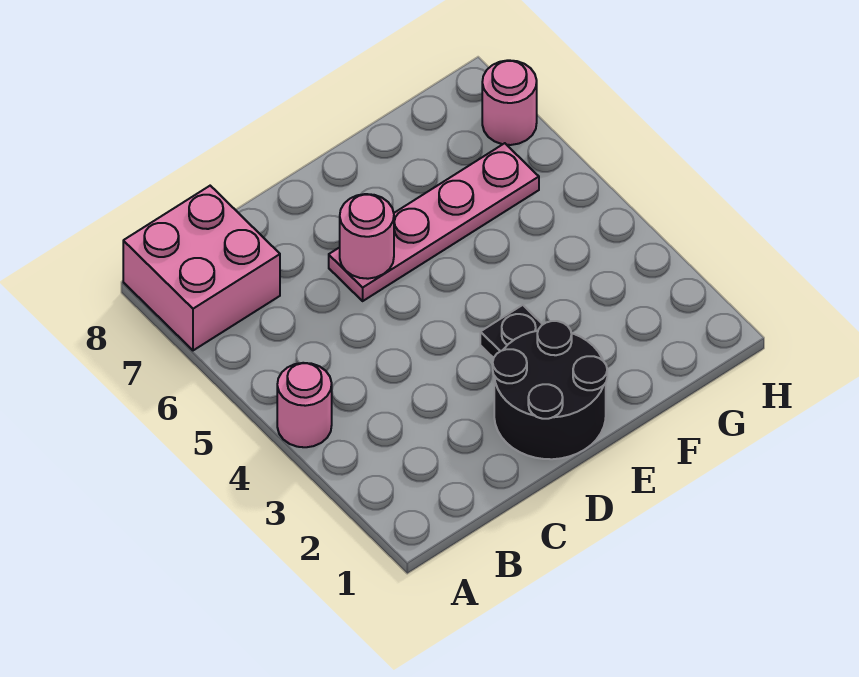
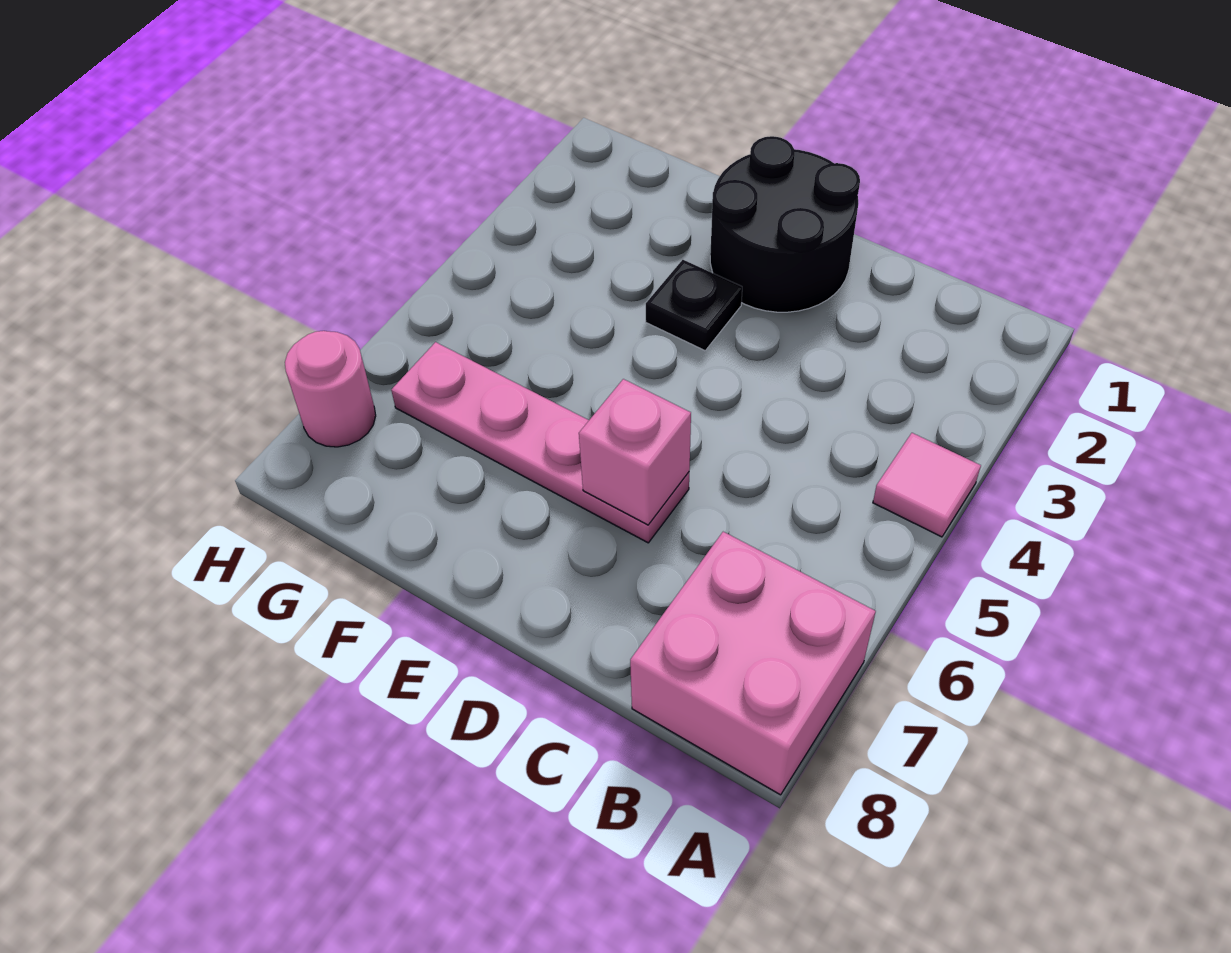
pink 1x1 round brick [277,363,332,447] -> pink 1x1 tile [873,433,981,537]
pink 1x1 round brick [340,194,394,279] -> pink 1x1 brick [579,379,691,525]

